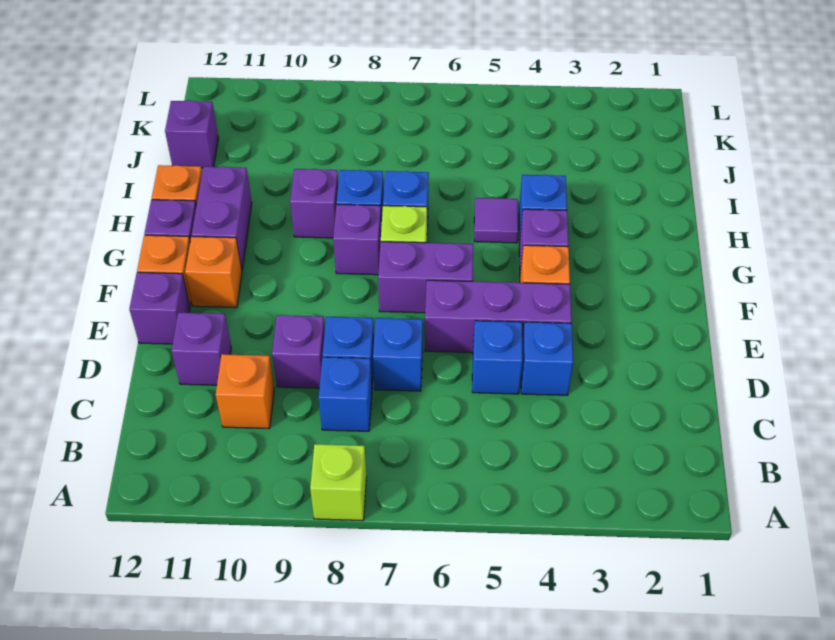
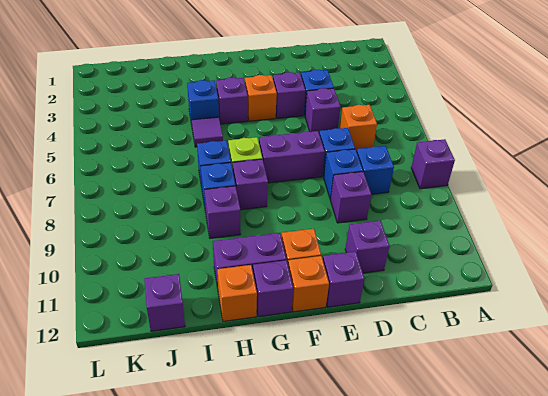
lime 1x1 brick [310,444,366,521] -> purple 1x1 brick [411,139,455,189]
orange 1x1 brick [216,354,274,429] -> orange 1x1 brick moved to [340,105,377,151]
blue 1x1 brick [472,321,522,394] -> purple 1x1 brick [305,88,340,132]
purple 1x3 brick [425,280,572,353] -> purple 1x1 brick [273,72,305,118]
purple 1x2 brick [378,242,473,313] -> purple 1x2 brick turned to [259,131,325,183]

